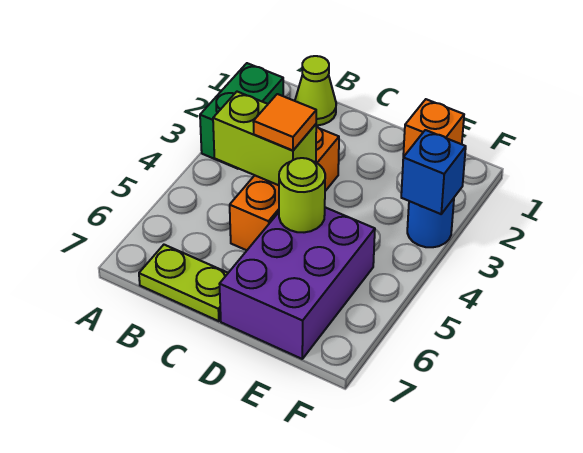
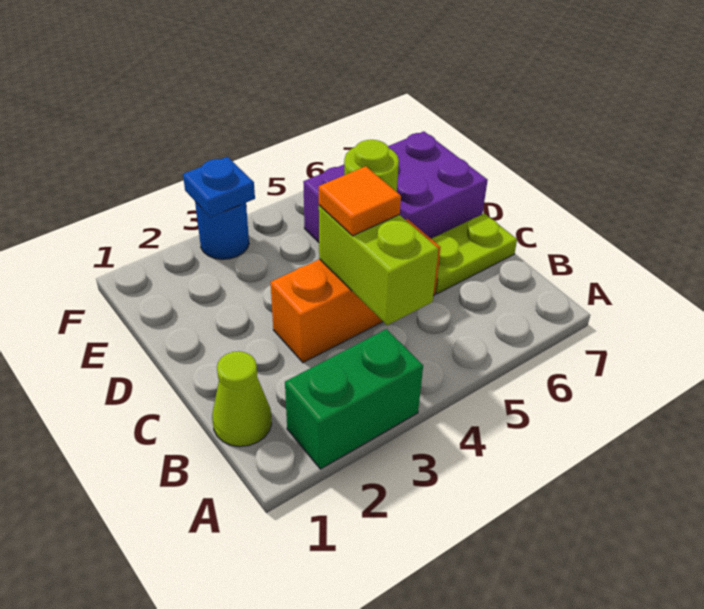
lime 1x2 plate [139,245,228,321] -> lime 1x2 plate turned to [432,213,517,294]
orange 1x1 brick [403,99,464,157] -> none
blue 1x1 brick [401,130,466,214] -> blue 1x1 plate [183,157,255,217]

